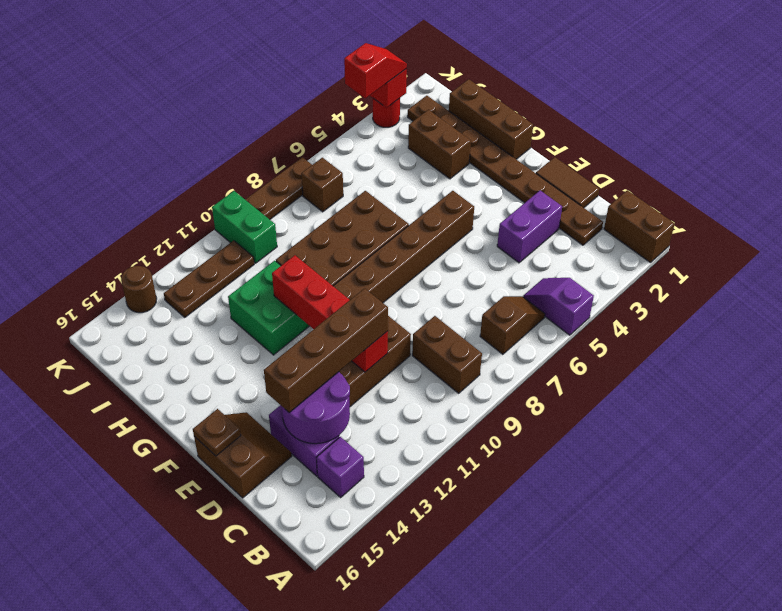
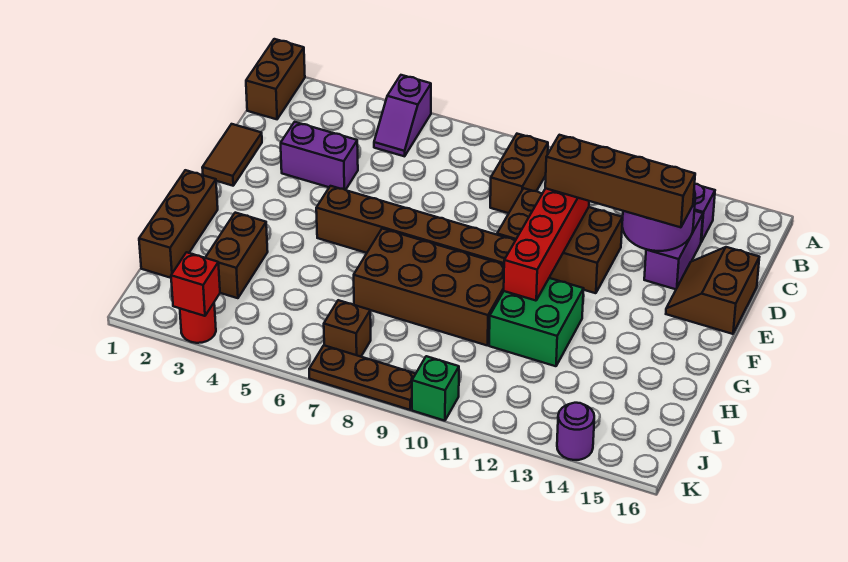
brown 1x2 slope [480,296,545,354] -> none
brown 1x8 plate [408,96,603,245] -> none
brown 1x1 plate [193,409,241,456] -> none
green 1x2 brick [212,191,277,263] -> green 1x1 brick [412,356,459,421]
brown 1x3 plate [164,241,254,317] -> none
red 1x2 slope [344,43,407,98] -> none
brown 1x1 round brick [121,266,157,313] -> purple 1x1 round brick [557,403,594,460]

